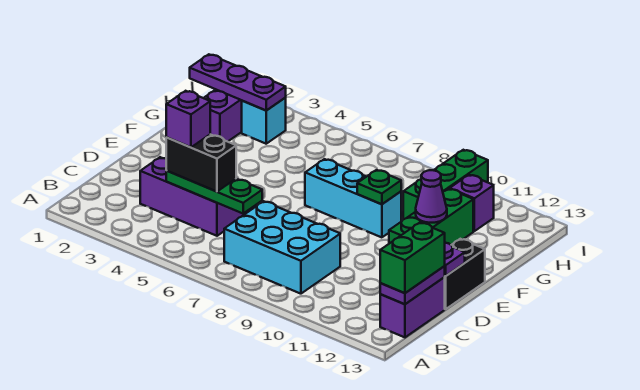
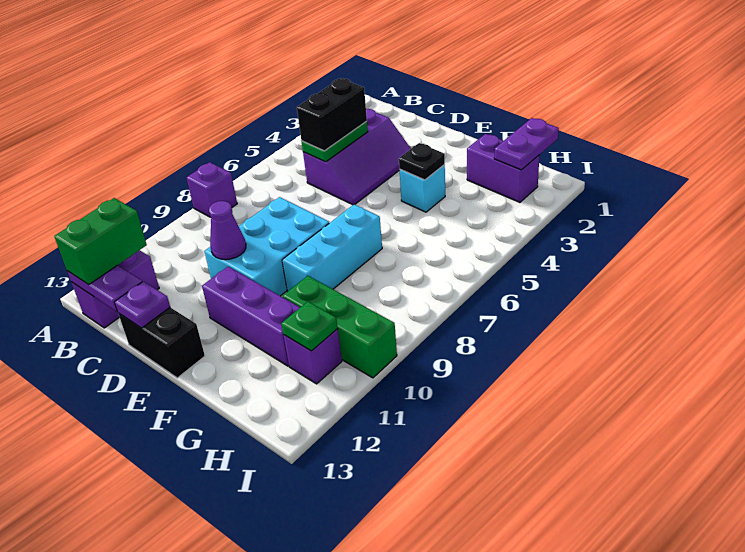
cyan 2x3 brick [224,201,340,294] -> cyan 2x3 brick moved to [204,197,329,296]
purple 1x2 brick [380,278,445,337] -> purple 1x2 brick turned to [71,250,159,328]
green 1x2 brick [380,223,445,293] -> green 1x2 brick turned to [54,198,147,285]
green 1x3 plate [166,171,262,213] -> green 1x2 plate [301,121,368,162]
purple 1x1 brick [166,91,210,147] -> purple 1x1 brick moved to [187,162,237,217]
green 1x3 brick [389,189,473,245] -> purple 1x3 brick [202,266,300,366]
none -> black 1x1 plate [399,143,445,180]
green 1x1 plate [357,170,401,204] -> green 1x1 plate moved to [281,302,338,351]
purple 1x1 cone [416,170,447,223] -> purple 1x1 cone moved to [209,201,246,260]
purple 1x3 plate [190,54,286,111] -> purple 1x2 plate [494,118,559,170]
cyan 1x1 brick [242,98,286,144] -> cyan 1x1 brick moved to [400,165,445,212]

